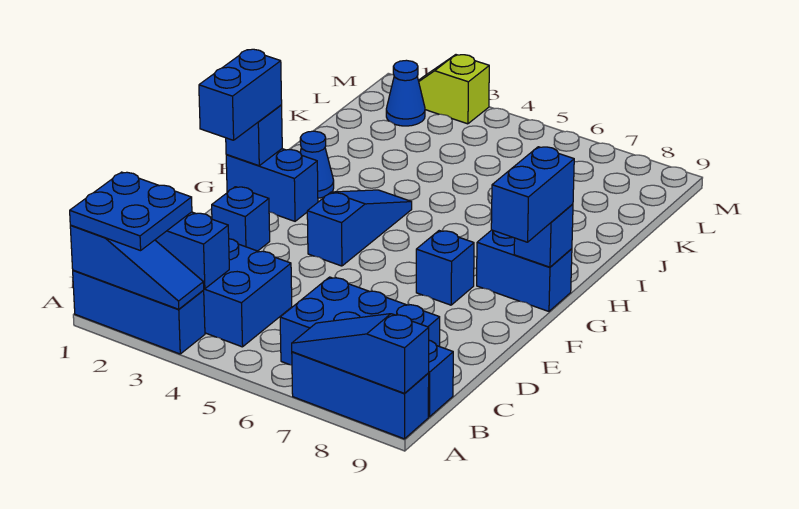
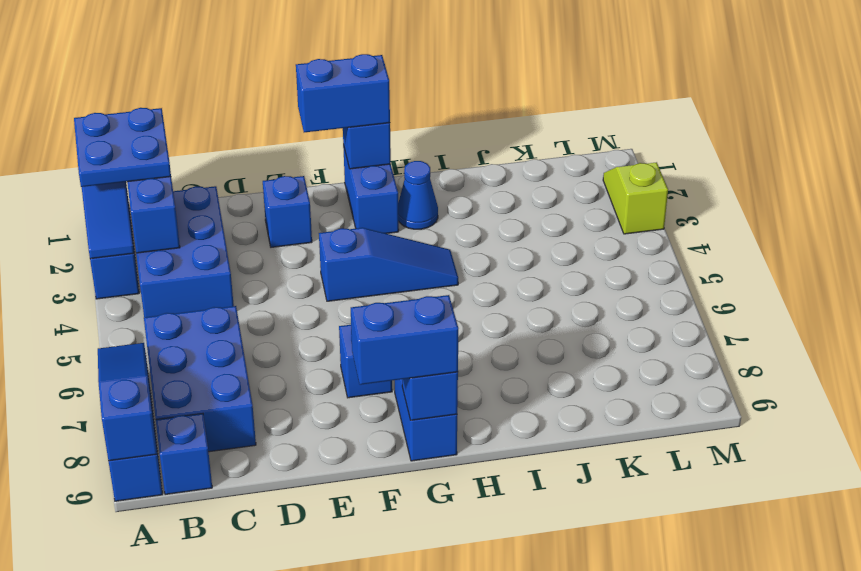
blue 1x1 cone [386,60,425,126] -> none

